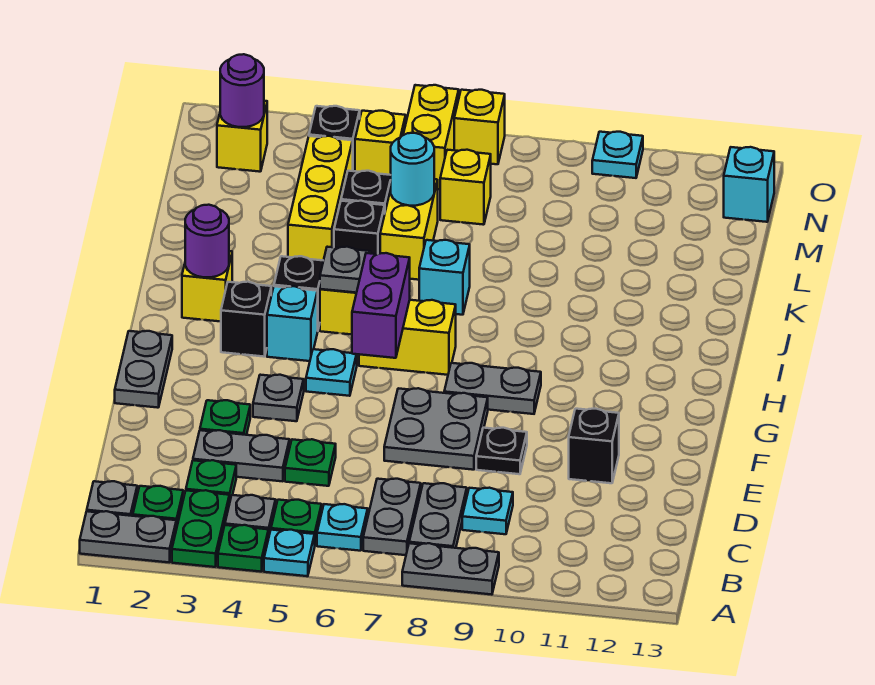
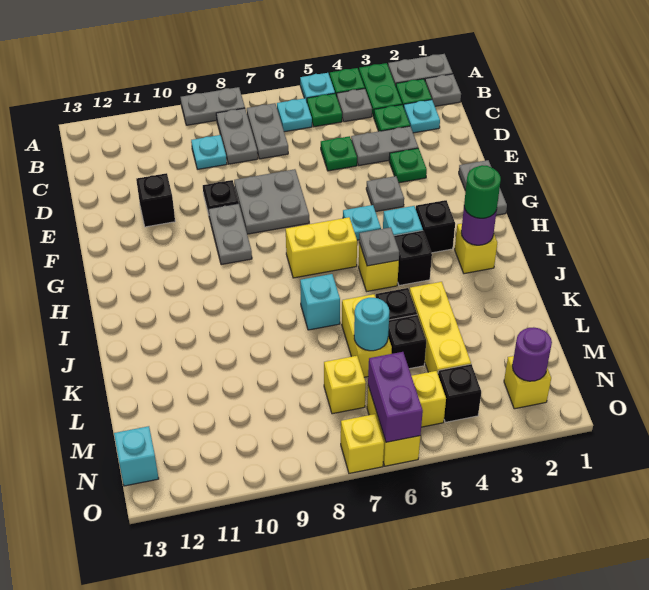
purple 1x2 brick [352,253,410,358] -> purple 1x2 brick moved to [368,352,423,442]
grey 1x2 plate [444,363,541,414] -> grey 1x2 plate turned to [208,203,252,265]
none -> green 1x1 round brick [464,165,501,218]
cyan 1x1 plate [592,132,643,178] -> cyan 1x1 plate moved to [404,100,440,133]

